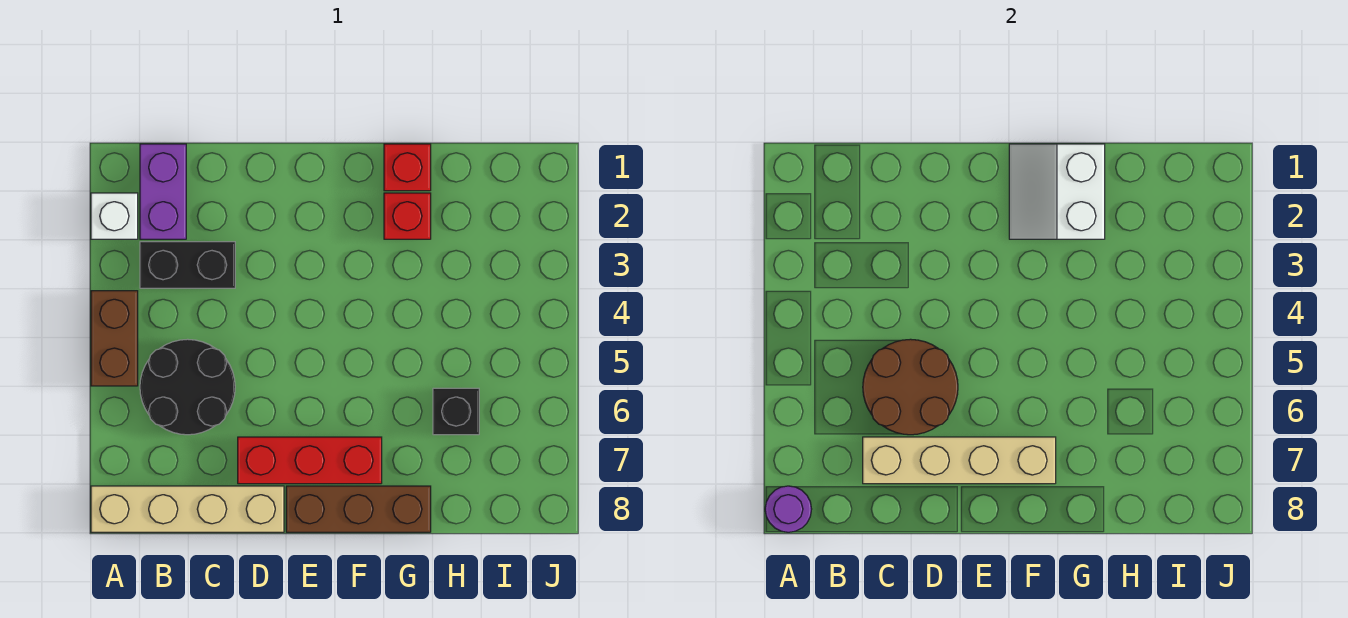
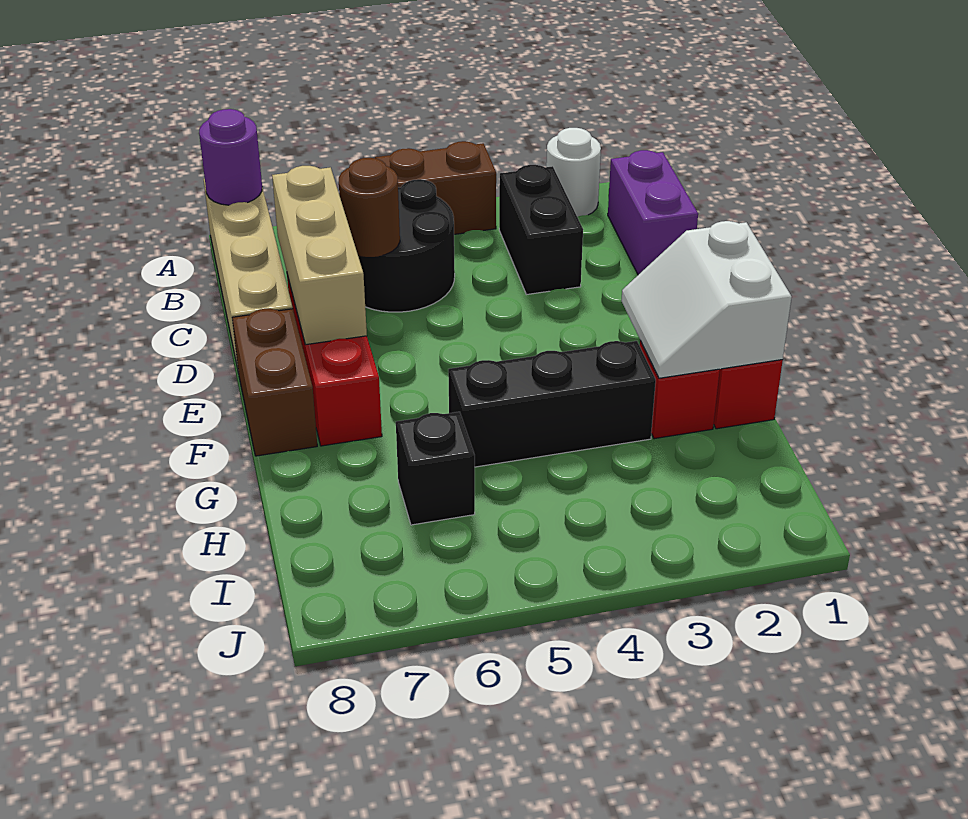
white 1x1 brick [91,193,138,239] -> white 1x1 round brick [546,128,601,217]
purple 1x2 brick [140,144,186,239] -> purple 1x2 brick turned to [608,150,698,275]
brown 2x2 round brick [863,339,958,435] -> brown 1x1 round brick [339,158,400,257]
tan 1x4 brick [863,437,1056,484] -> tan 1x3 brick [272,166,367,345]
brown 1x3 brick [286,486,431,532] -> brown 1x2 brick [232,309,317,456]
white 2x2 slope [1009,144,1105,239] -> white 2x2 slope turned to [621,221,792,378]
none -> black 1x3 brick [448,341,656,467]

